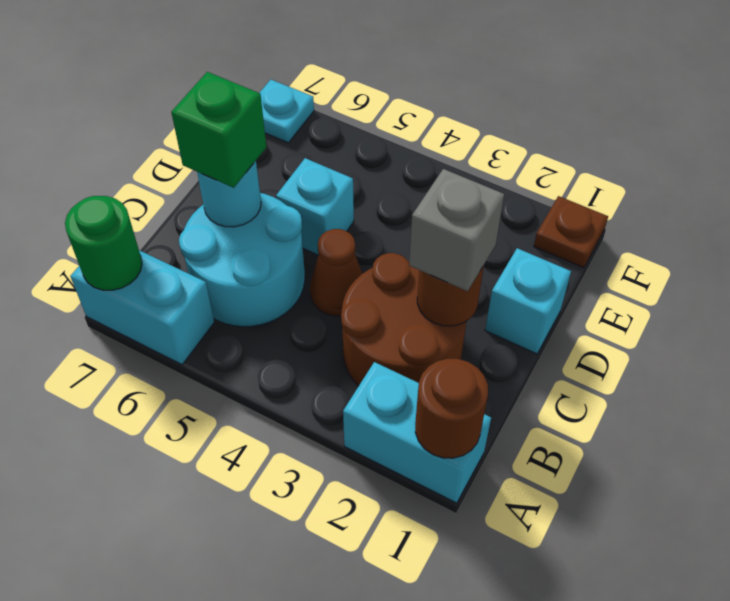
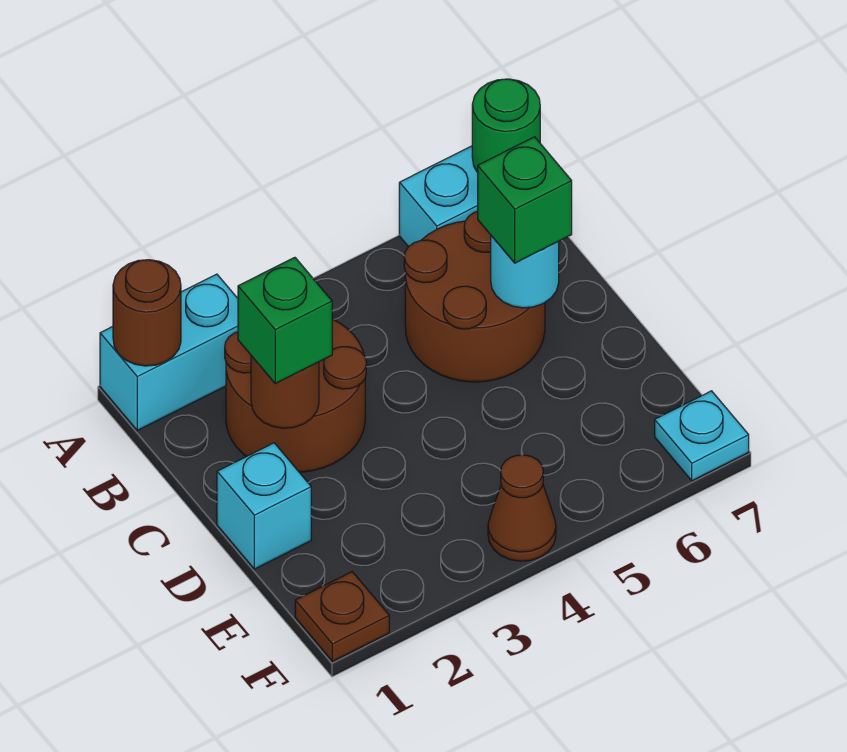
cyan 2x2 round brick [179,193,305,327] -> brown 2x2 round brick [404,211,545,382]
grey 1x1 brick [409,169,504,291] -> green 1x1 brick [238,257,332,384]
brown 1x1 cone [310,229,362,316] -> brown 1x1 cone moved to [488,455,556,561]
cyan 1x1 brick [276,158,354,255] -> none

